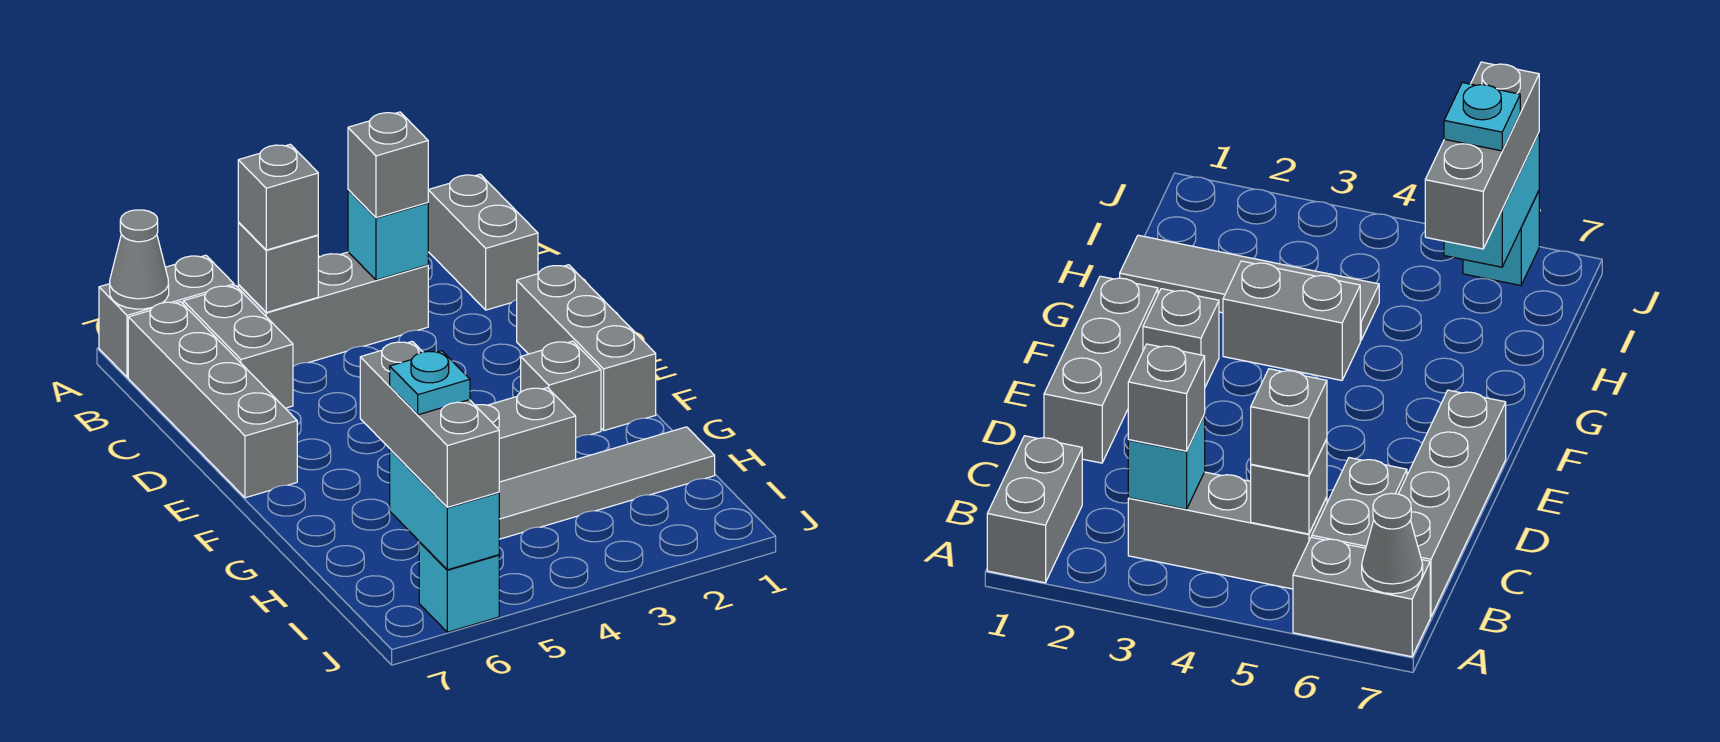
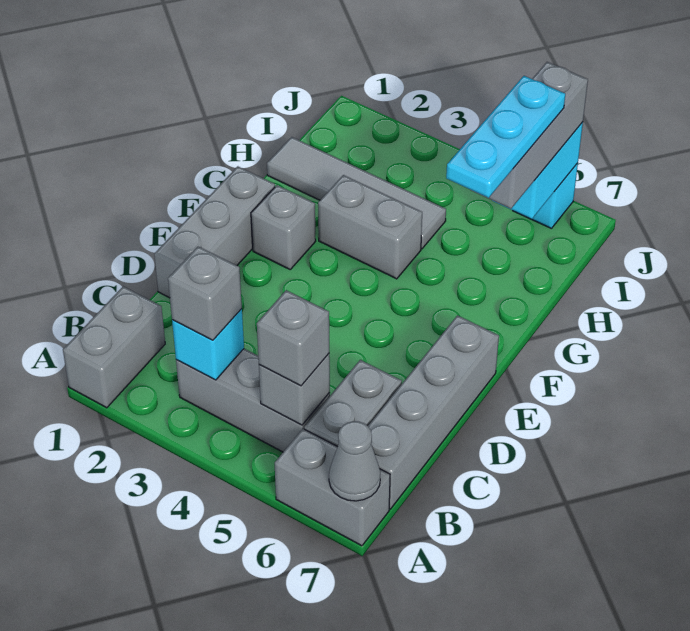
cyan 1x1 plate [390,351,470,415] -> cyan 1x3 plate [446,76,565,198]

